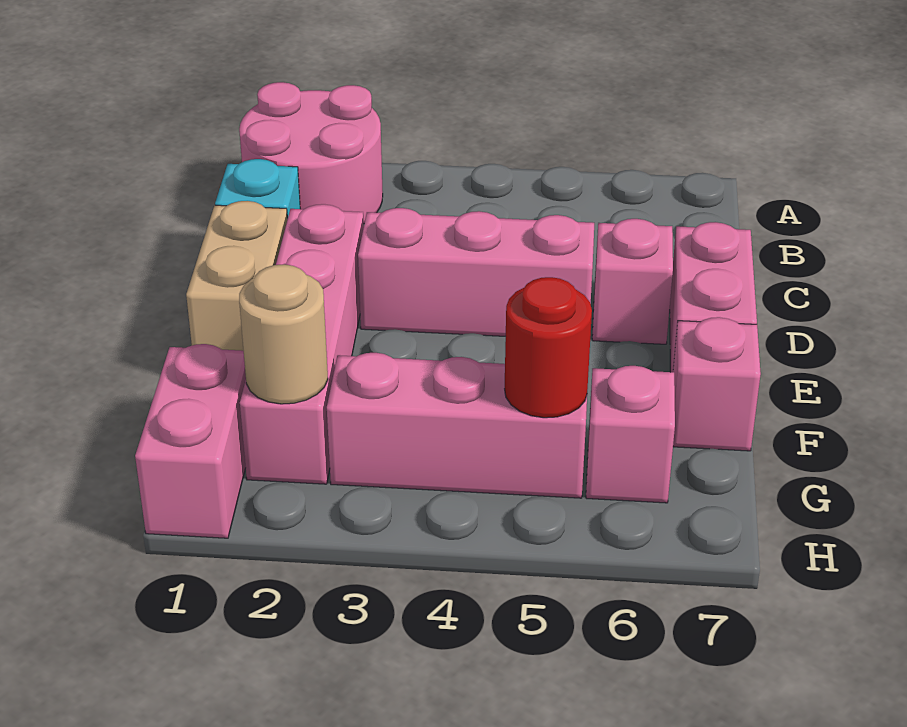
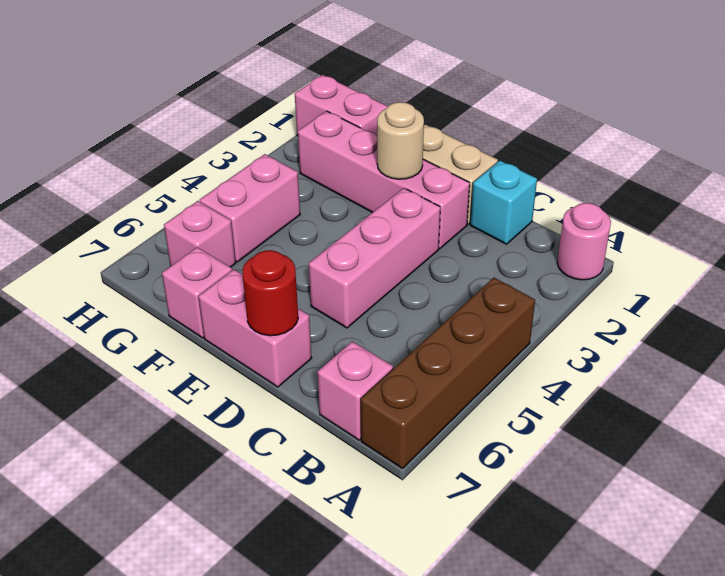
pink 2x2 round brick [239,82,383,223] -> pink 1x1 round brick [557,203,611,280]
none -> brown 1x4 brick [361,278,535,469]
pink 1x1 brick [592,219,673,344] -> pink 1x1 brick moved to [318,341,393,440]
tan 1x1 round brick [239,264,328,404] -> tan 1x1 round brick moved to [377,102,424,179]
pink 1x3 brick [327,353,587,498] -> pink 1x2 brick [200,154,300,262]
red 1x1 round brick [505,277,592,418] -> red 1x1 round brick moved to [242,250,298,336]

